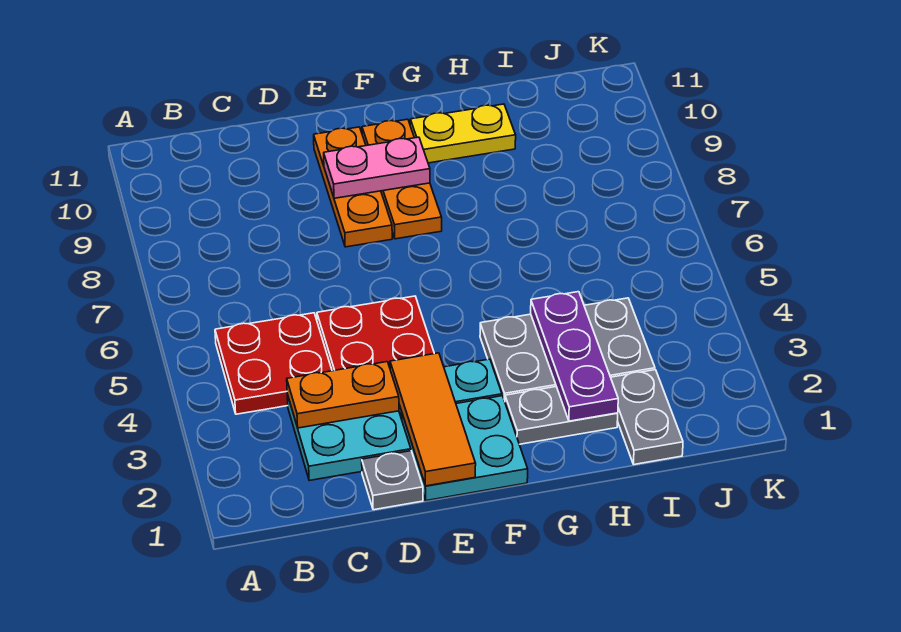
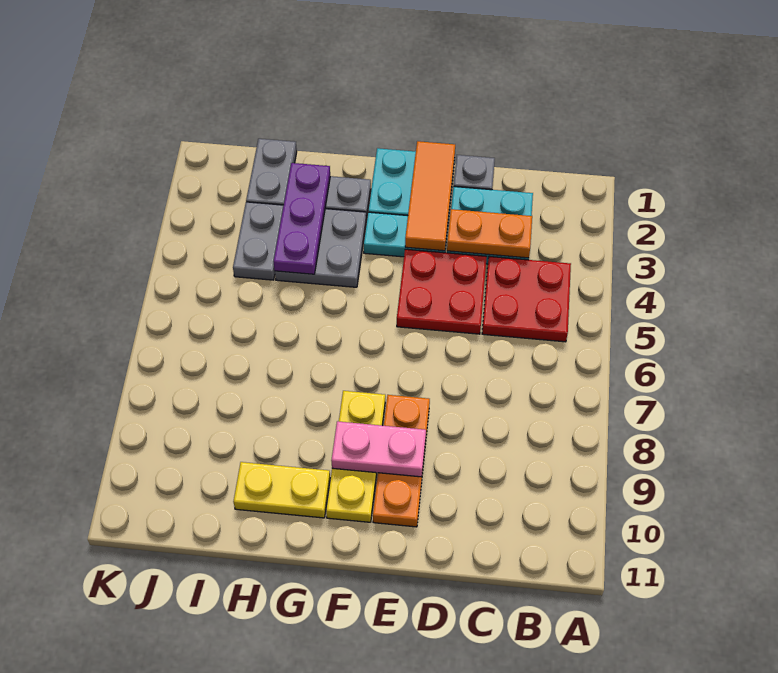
orange 1x3 plate [362,119,442,239] -> yellow 1x3 plate [326,391,385,522]

